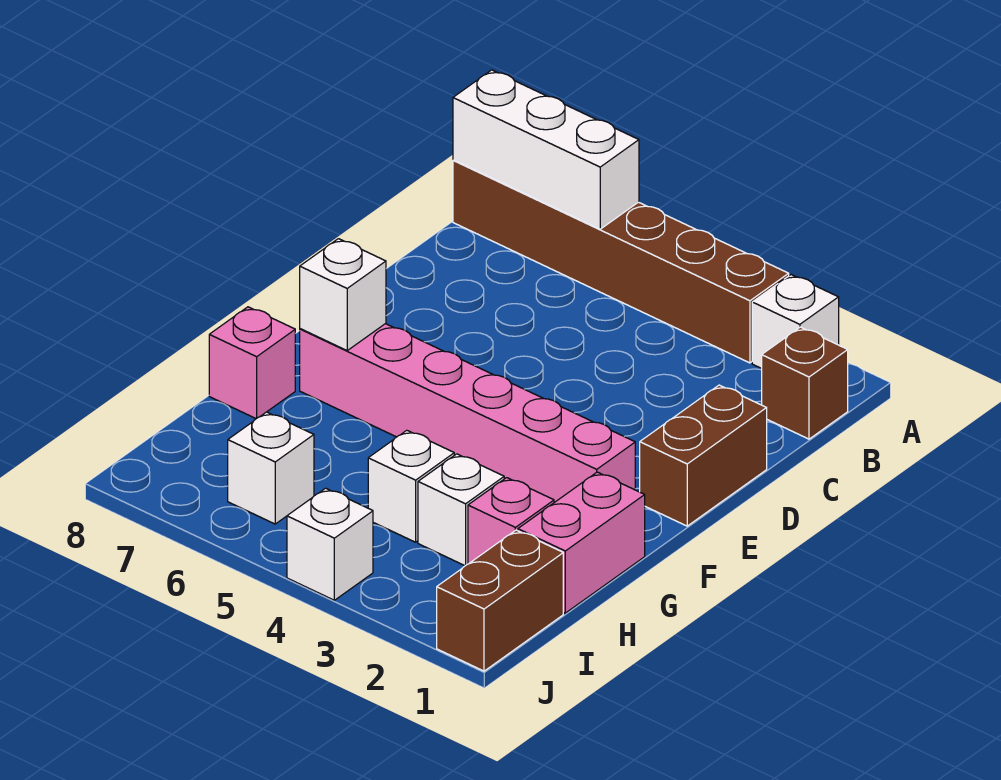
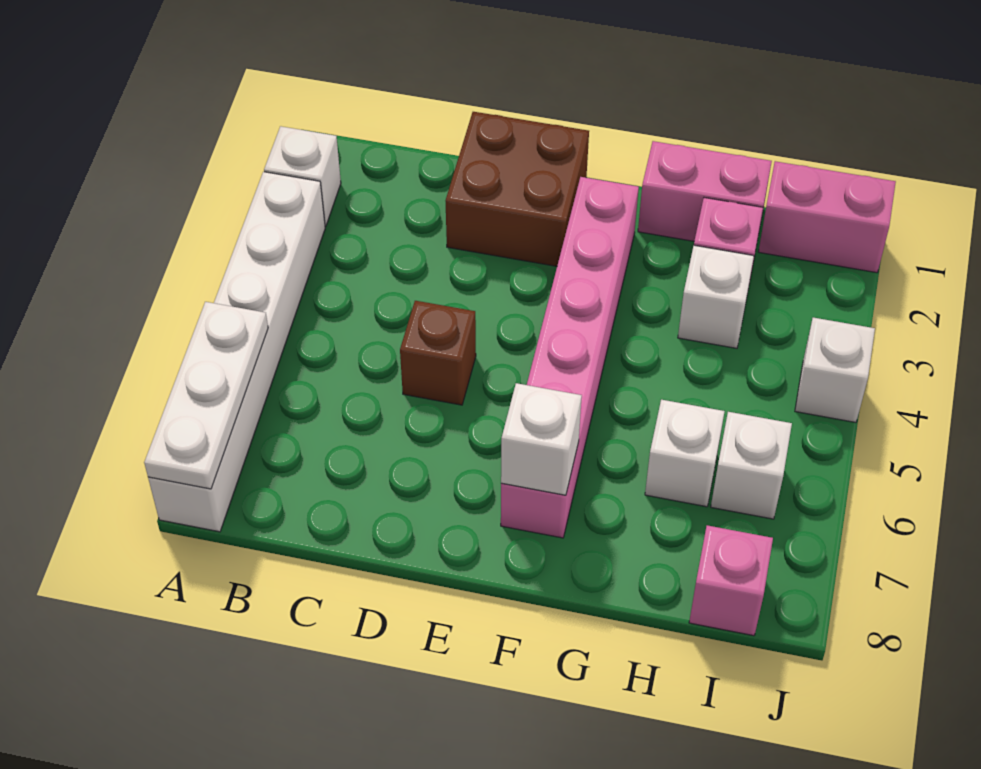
brown 1x6 brick [453,160,789,363] -> white 1x6 brick [148,172,325,532]
white 1x3 brick [453,70,639,229] -> white 1x3 plate [144,302,268,489]
brown 1x1 brick [762,327,848,439] -> brown 1x1 brick moved to [400,301,476,405]
brown 1x2 brick [640,385,767,526] -> brown 2x2 brick [445,112,589,266]
pink 1x1 brick [209,307,295,419] -> pink 1x1 brick moved to [689,525,773,636]
white 1x1 brick [368,430,454,542] -> white 1x1 brick moved to [645,400,725,507]
brown 1x2 brick [437,530,563,671] -> pink 1x2 brick [758,161,896,273]

